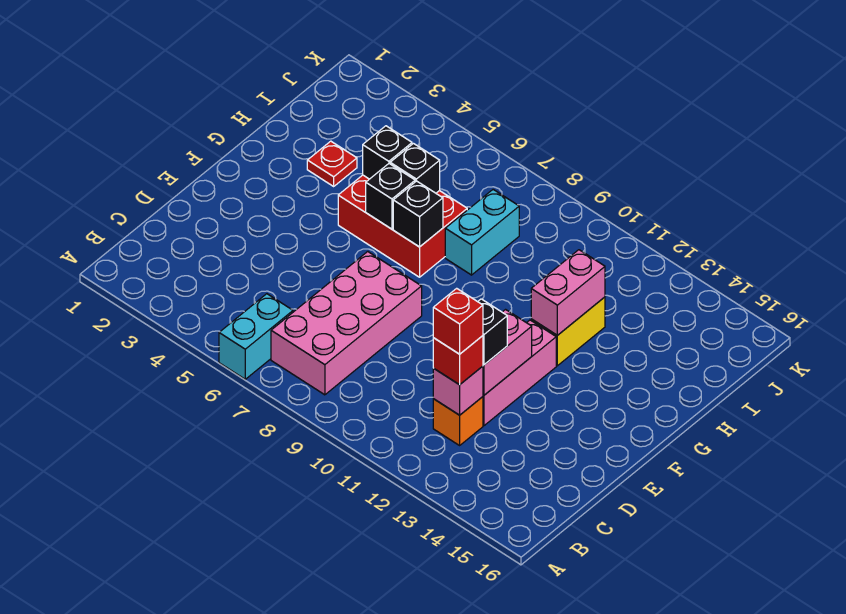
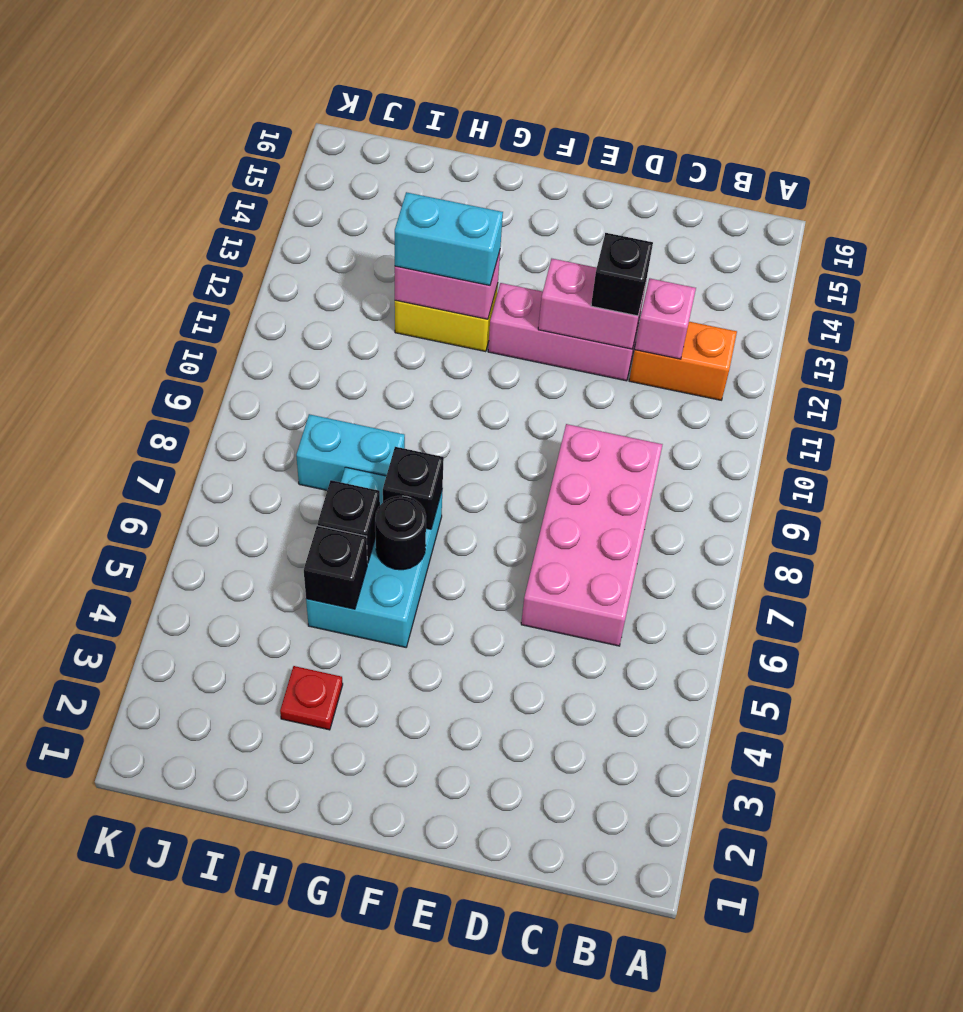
cyan 1x2 brick [219,294,293,379] -> cyan 1x2 brick moved to [395,192,503,286]
pink 2x4 brick [271,252,422,395] -> pink 2x4 brick turned to [521,424,663,646]
orange 1x1 brick [433,397,483,445] -> orange 1x2 brick [629,322,737,400]
red 1x1 brick [433,336,483,385] -> none
red 1x1 brick [433,288,483,354] -> none
red 2x3 brick [338,175,467,277] -> cyan 2x3 brick [306,467,443,647]
black 1x1 brick [366,164,415,229] -> black 1x1 round brick [375,496,426,570]

